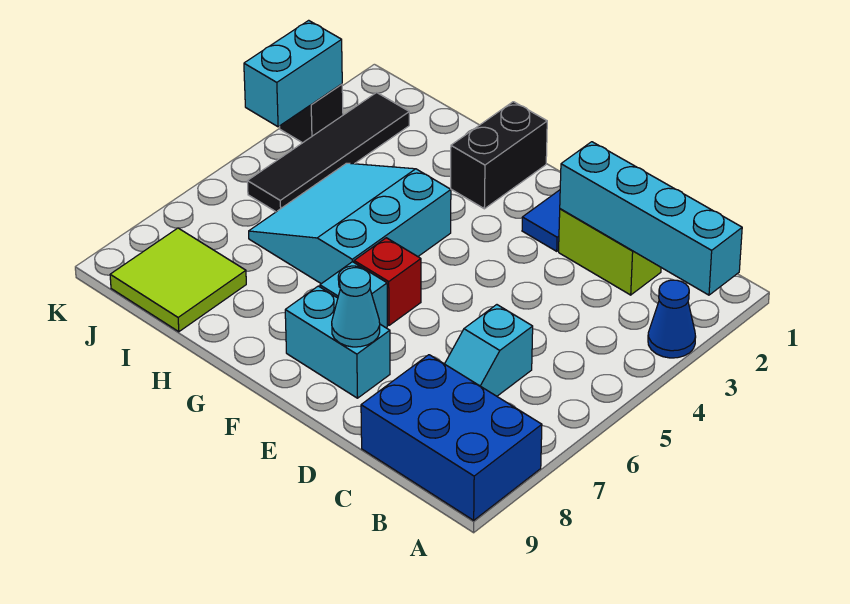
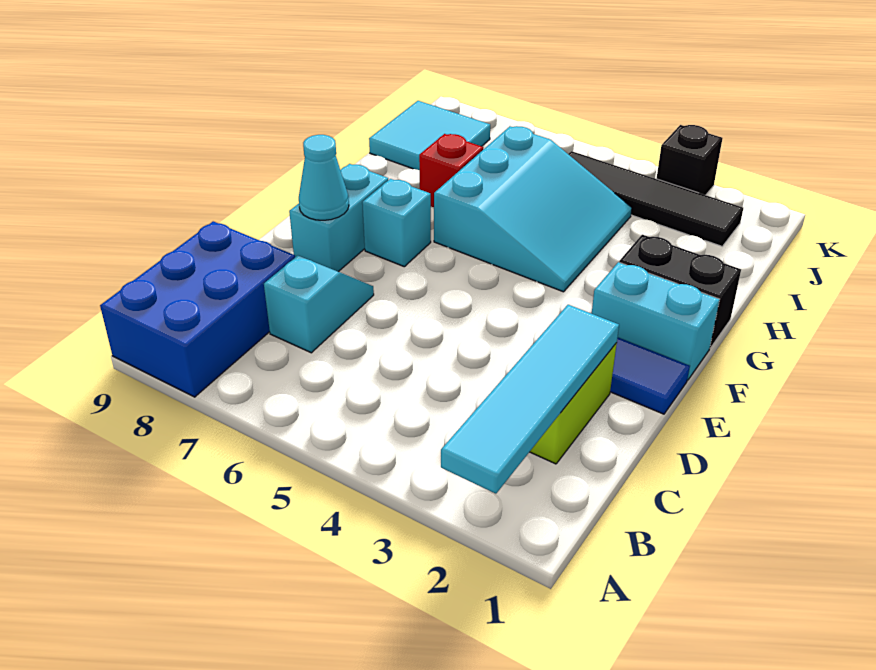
cyan 1x4 brick [560,142,742,295] -> cyan 1x4 tile [441,305,619,494]
blue 1x1 cone [648,280,696,358] -> none
cyan 1x2 slope [445,305,533,396] -> cyan 1x2 slope turned to [264,256,374,353]
red 1x1 brick [354,238,421,325] -> red 1x1 brick moved to [419,134,483,207]
cyan 3x3 slope [249,163,451,284] -> cyan 3x3 slope turned to [434,126,632,292]
lime 2x2 tile [110,228,246,332] -> cyan 2x2 tile [369,101,490,170]
cyan 1x2 brick [244,20,342,127] -> cyan 1x2 brick moved to [592,262,720,380]

